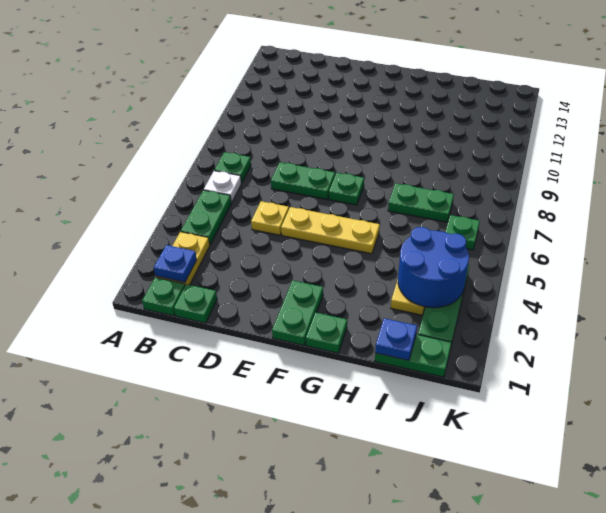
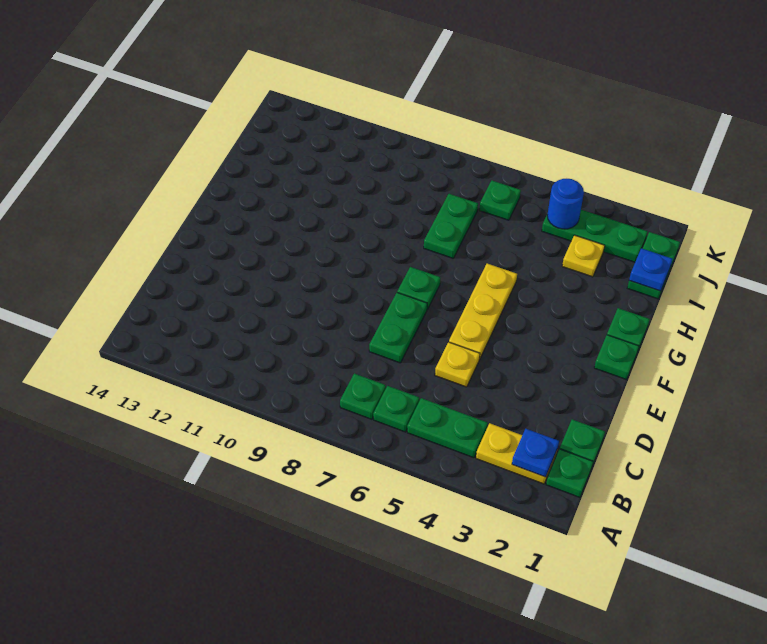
white 1x1 plate [204,171,241,203] -> green 1x1 plate [373,386,419,432]
green 1x2 plate [272,280,323,345] -> green 1x1 plate [594,335,639,380]
blue 2x2 round brick [398,227,469,308] -> blue 1x1 round brick [547,179,584,229]

